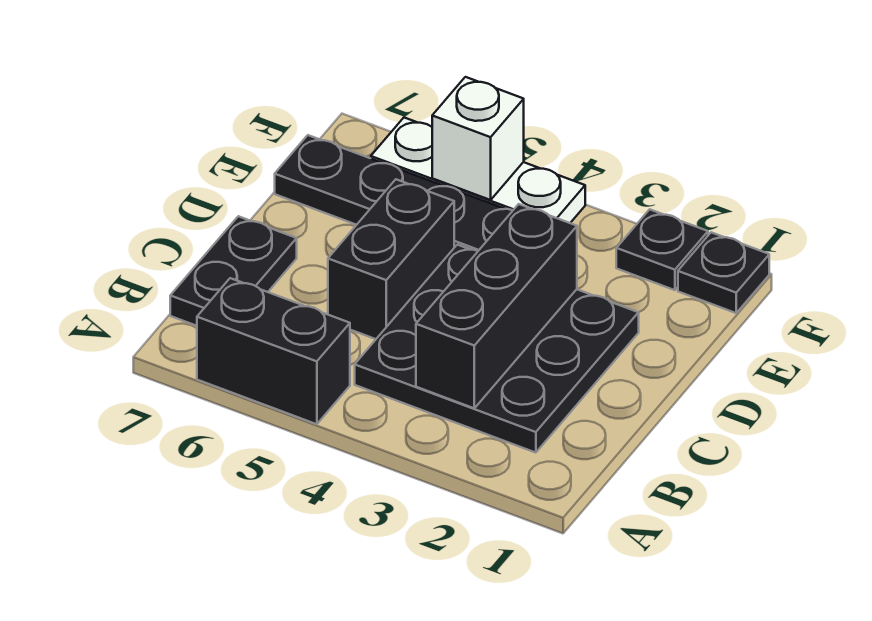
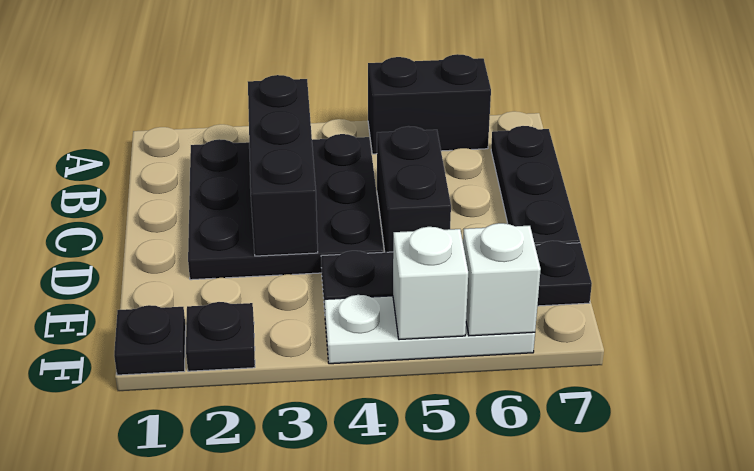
black 1x2 plate [170,216,297,326] -> black 1x3 plate [491,126,580,245]
none -> white 1x1 brick [463,223,541,336]

